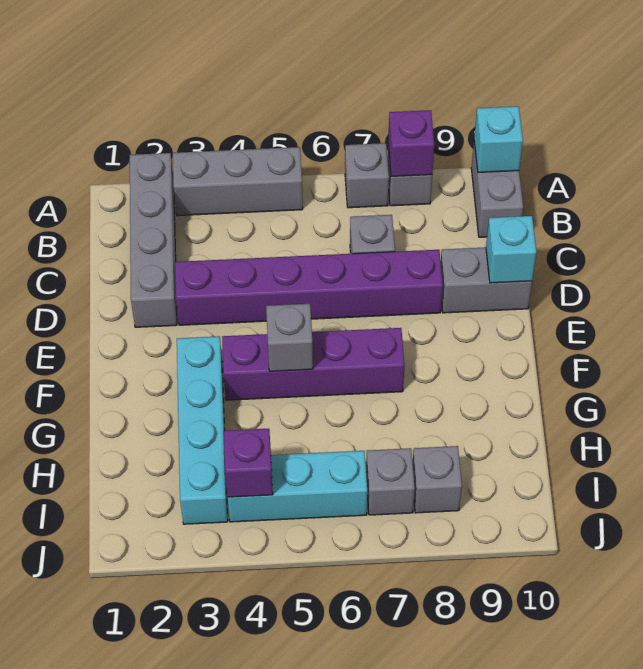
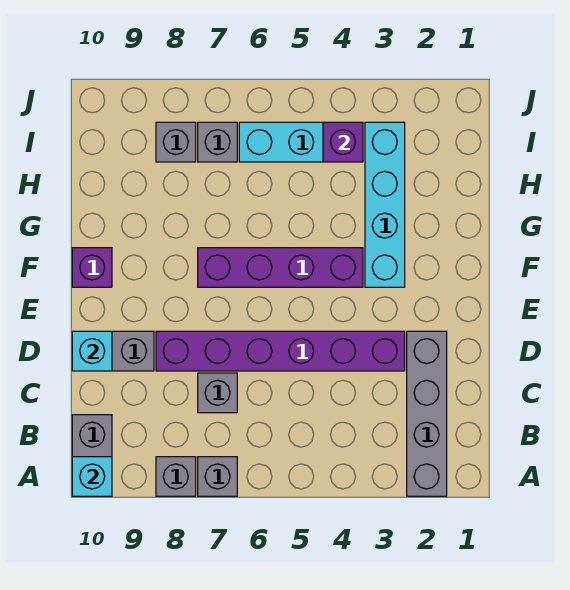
grey 1x3 brick [173,147,303,216] -> none
purple 1x1 brick [388,110,434,176] -> purple 1x1 brick moved to [72,248,112,287]
grey 1x1 brick [266,304,313,371] -> none

